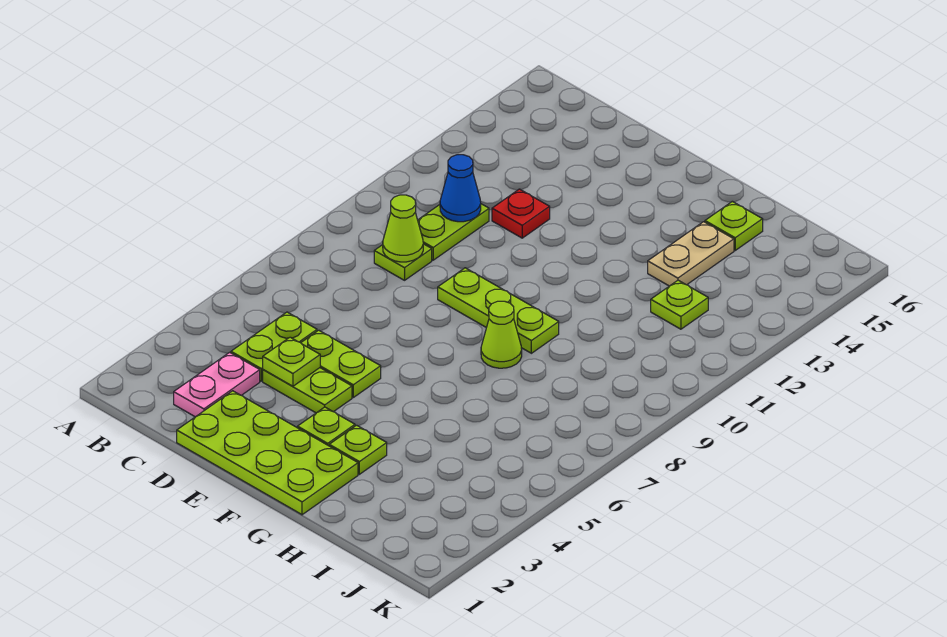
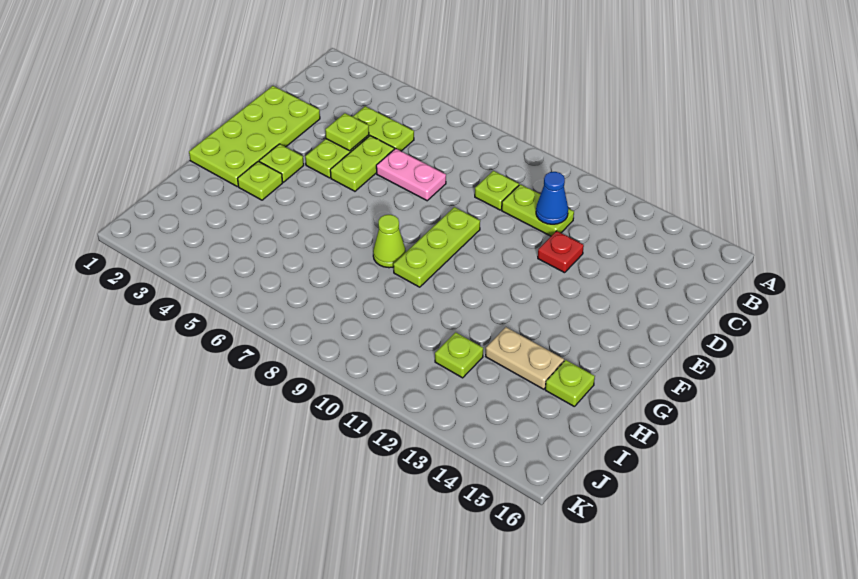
pink 1x2 plate [174,352,260,417] -> pink 1x2 plate moved to [376,148,446,201]
lime 1x1 cone [383,195,423,262] -> none

